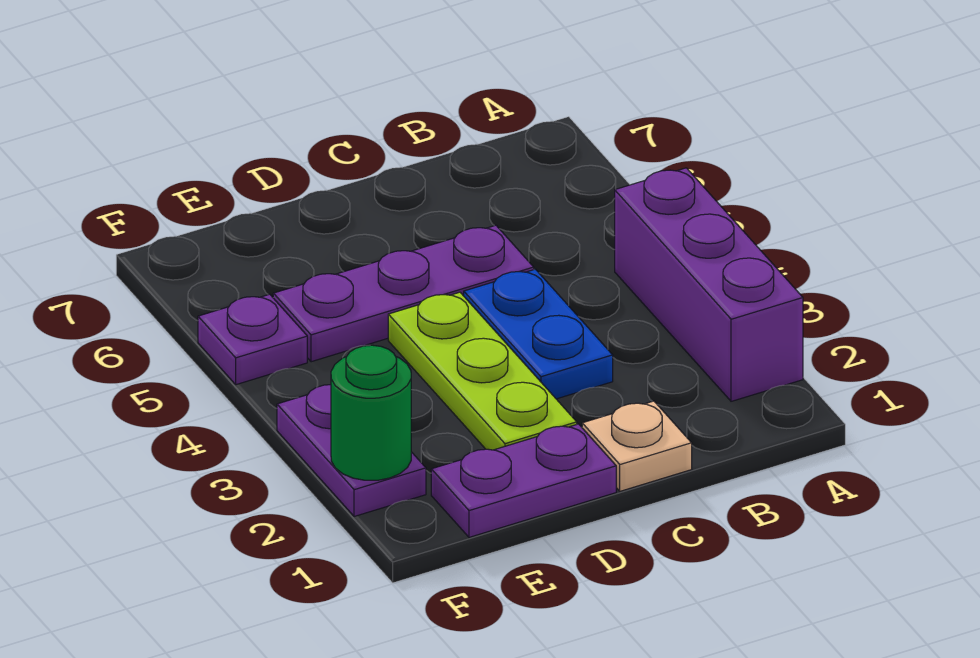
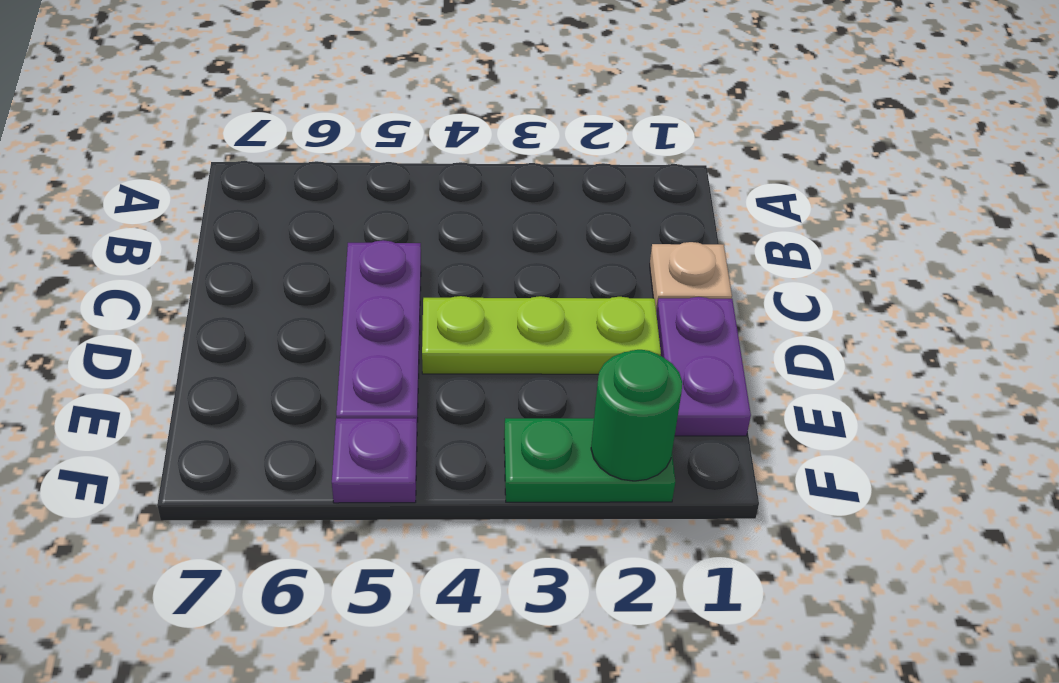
purple 1x3 brick [615,168,803,401] -> none
blue 1x2 plate [464,269,613,399] -> none
purple 1x2 plate [277,385,426,516] -> green 1x2 plate [504,418,675,502]

